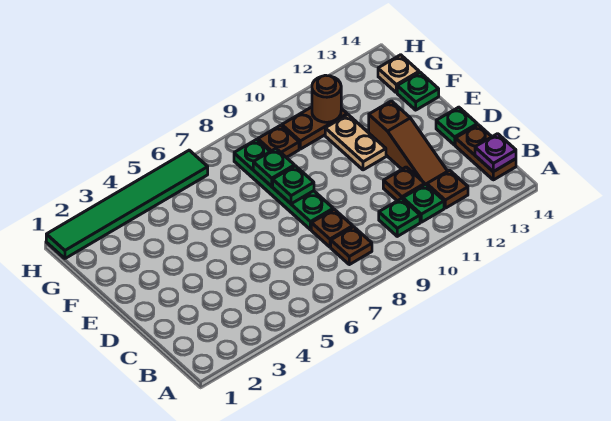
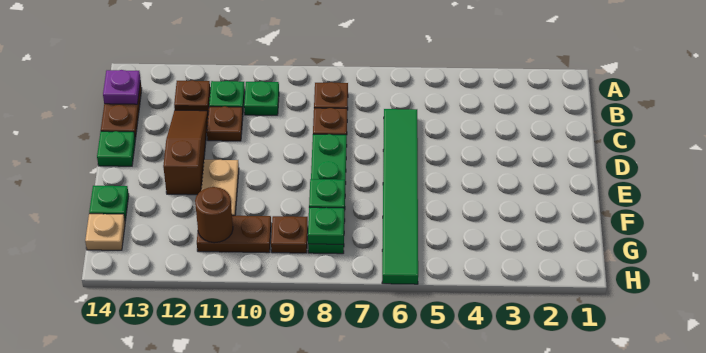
green 1x1 plate [273,166,314,204] -> green 1x1 plate moved to [308,207,344,244]
green 1x6 tile [46,150,208,258] -> green 1x6 tile turned to [382,109,418,284]

